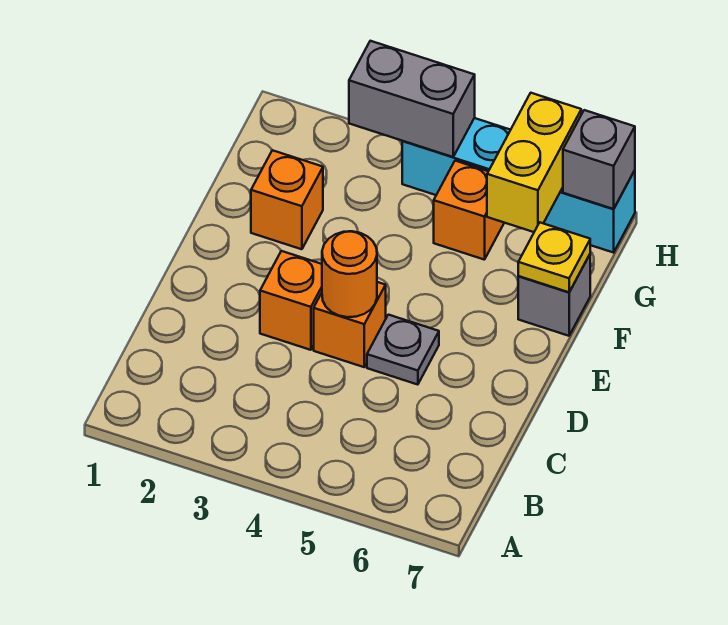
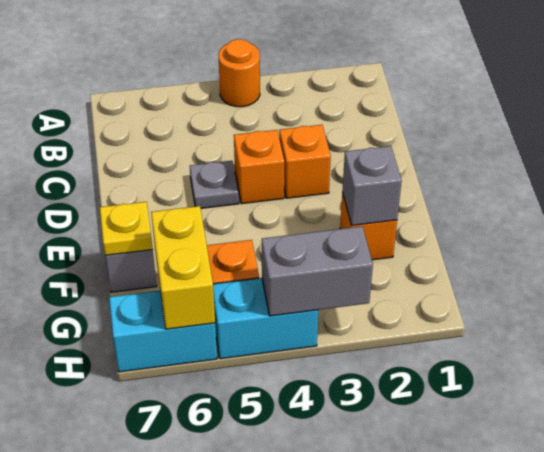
orange 1x1 round brick [322,231,377,317] -> orange 1x1 round brick moved to [219,39,260,107]
grey 1x1 brick [563,110,635,209] -> grey 1x1 brick moved to [342,146,402,225]

